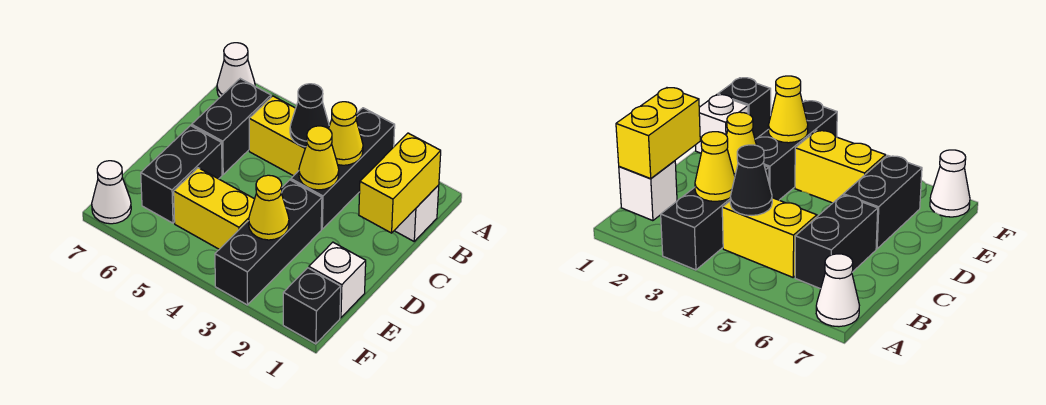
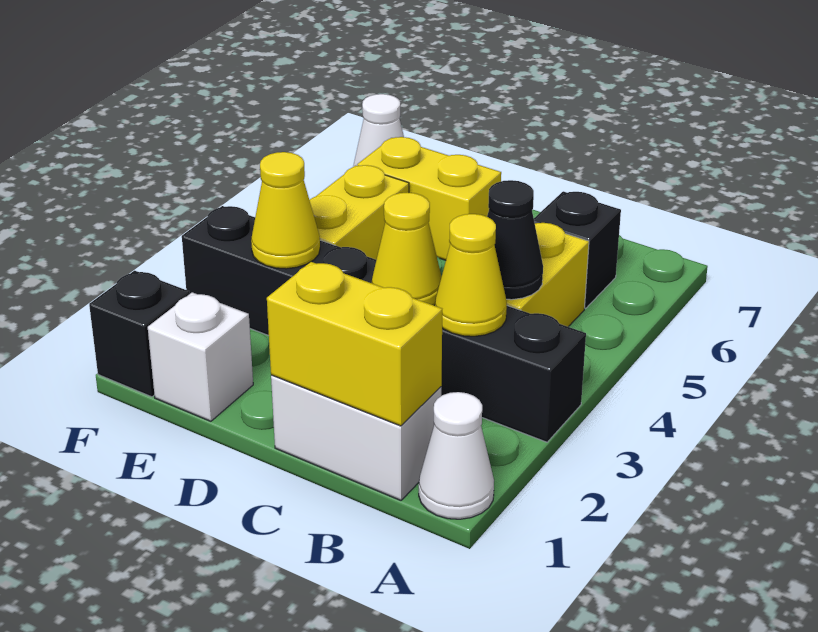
white 1x1 cone [217,43,255,97] -> white 1x1 cone moved to [419,392,494,519]
white 1x1 brick [394,185,439,241] -> white 1x2 brick [271,375,441,500]
black 1x2 brick [192,79,271,174] -> black 1x1 brick [534,191,621,308]
black 1x2 brick [141,126,222,223] -> yellow 1x2 brick [357,137,501,260]

